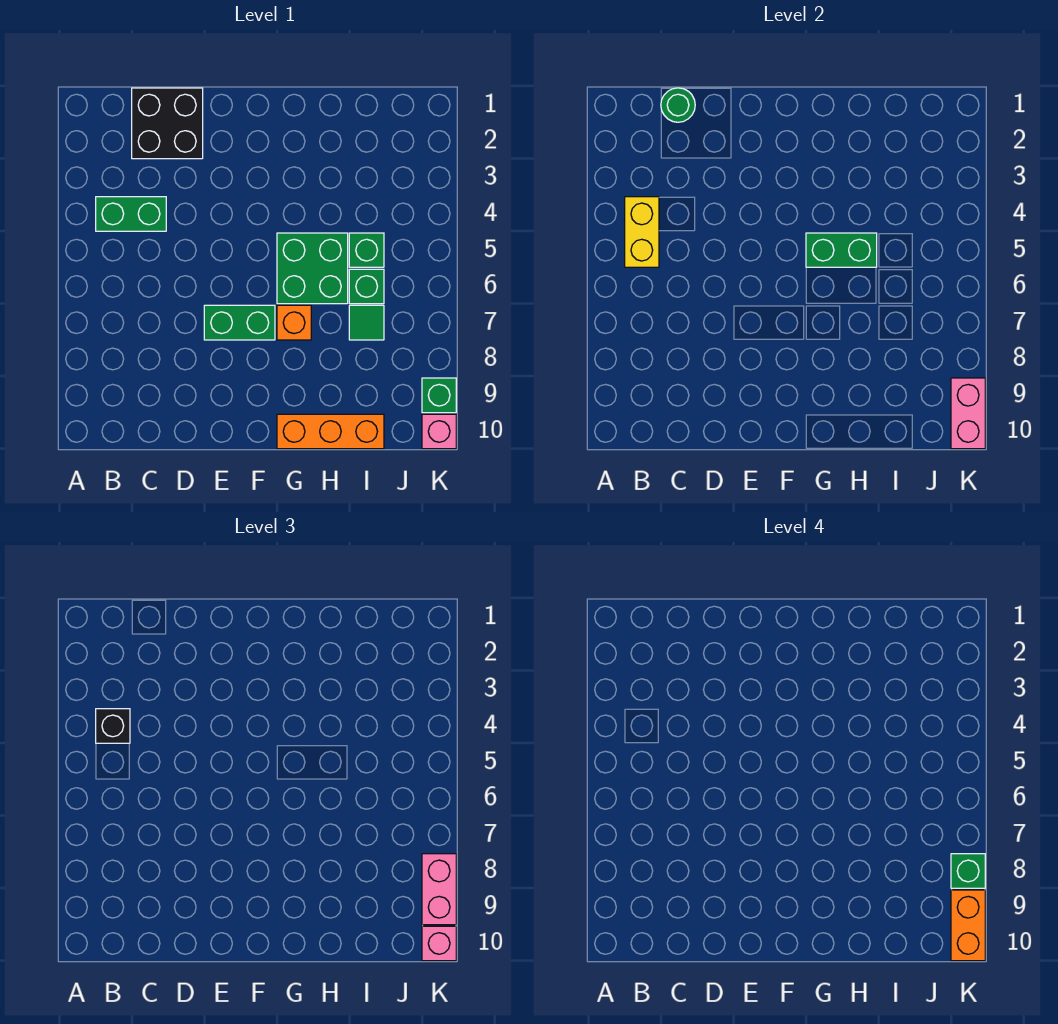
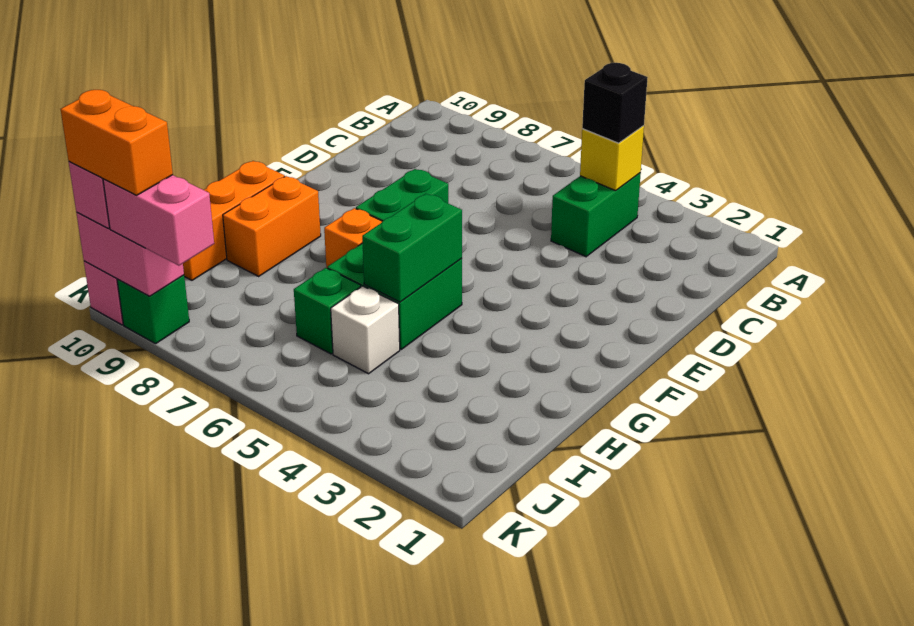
yellow 1x2 brick [625,197,659,267] -> yellow 1x1 brick [580,126,644,191]
black 2x2 brick [132,88,203,159] -> none
green 1x1 round brick [661,88,695,122] -> none
none -> orange 1x2 brick [223,176,321,276]
green 1x1 brick [349,233,384,267] -> white 1x1 brick [331,286,400,374]
green 1x1 tile [349,305,384,340] -> none
green 1x1 brick [951,854,985,888] -> none

